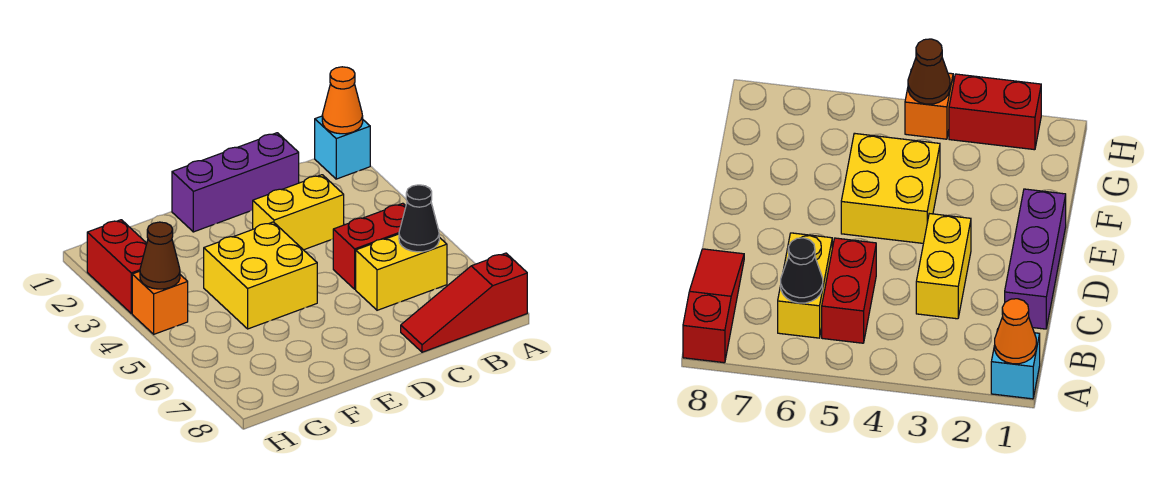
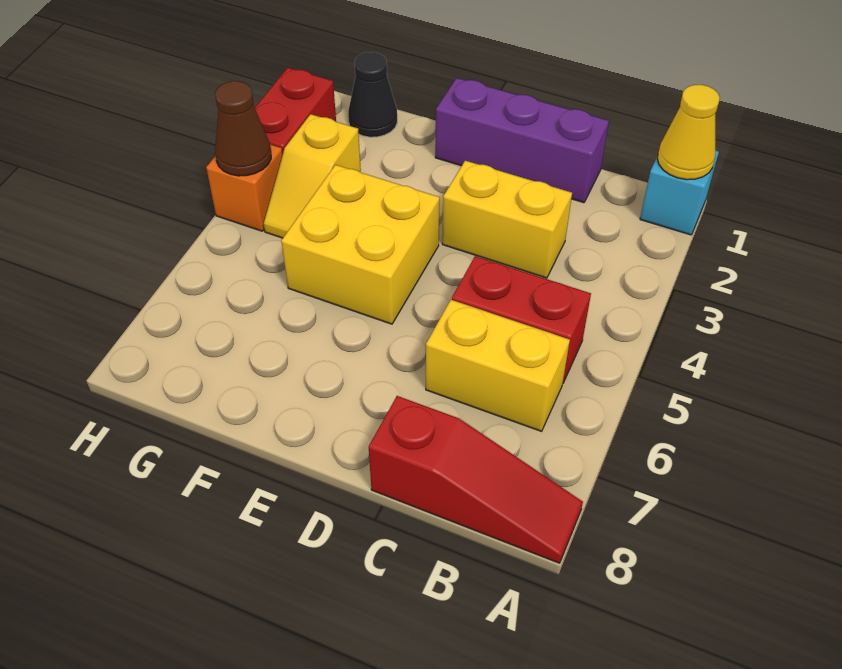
orange 1x1 cone [322,67,363,134] -> yellow 1x1 cone [657,85,720,180]
red 1x3 slope [401,253,527,352] -> red 1x3 slope turned to [369,396,583,563]
black 1x1 cone [399,185,439,252] -> black 1x1 cone moved to [348,52,397,137]
none -> yellow 1x2 slope [264,114,361,238]

